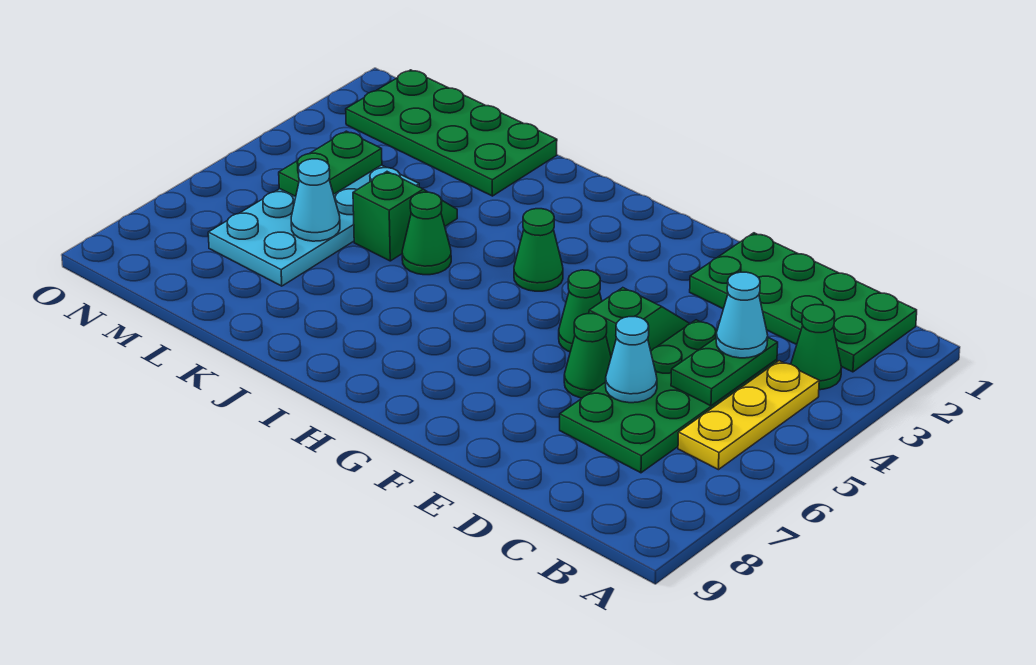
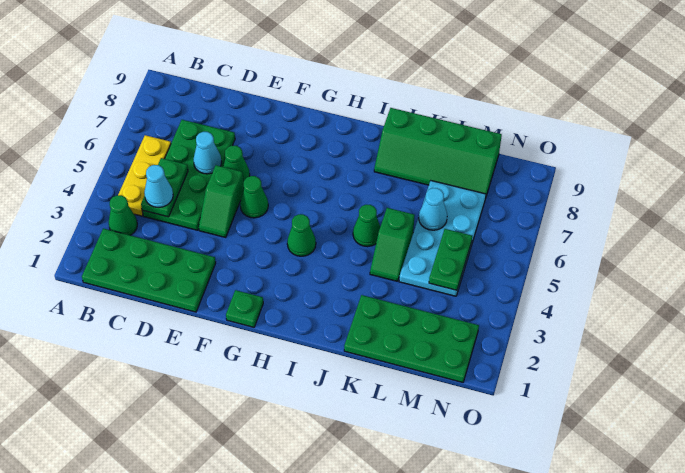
none -> green 1x1 plate [226,290,263,327]
none -> green 2x4 slope [374,108,502,199]

